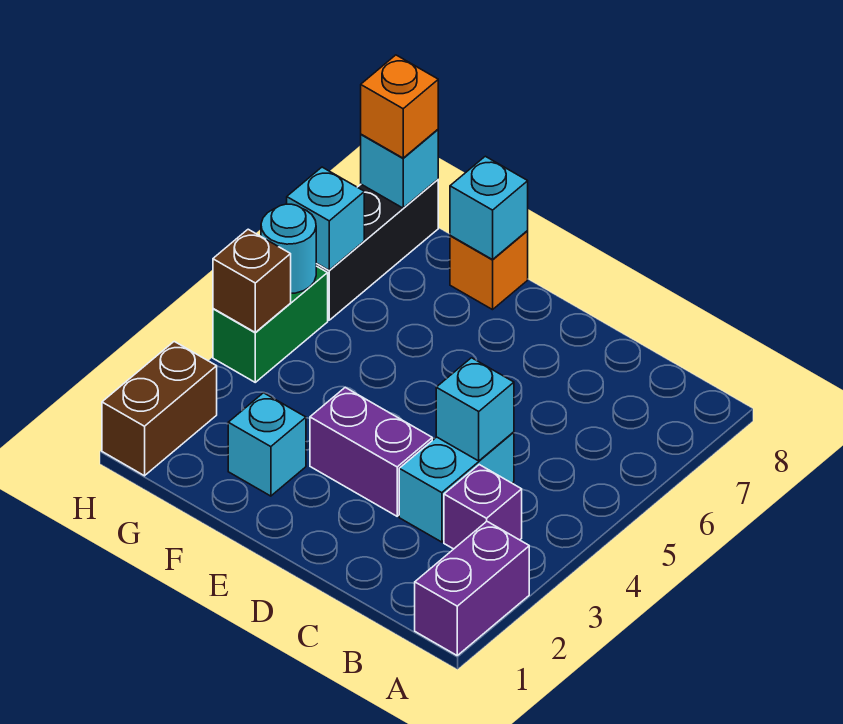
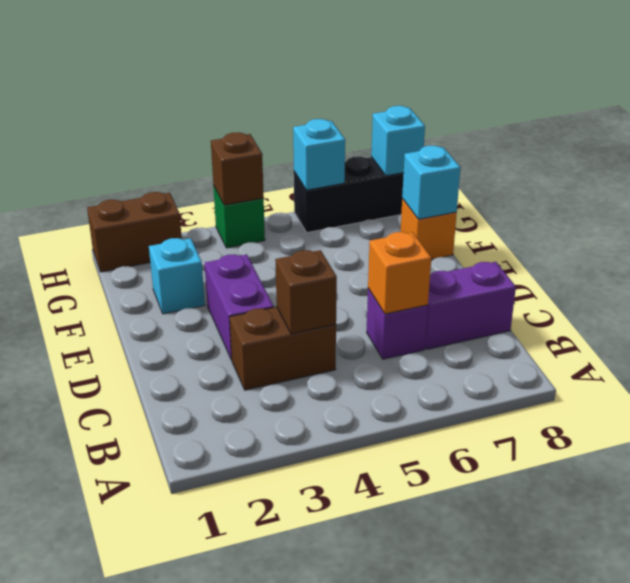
purple 1x2 brick [415,522,529,655] -> purple 1x2 brick moved to [425,262,516,349]
purple 1x1 brick [444,465,522,549] -> purple 1x1 brick moved to [367,289,428,359]
cyan 1x2 brick [399,432,514,542] -> brown 1x2 brick [230,307,336,390]
cyan 1x1 brick [436,358,514,461] -> brown 1x1 brick [275,250,337,334]
green 1x2 brick [213,266,328,382] -> green 1x1 brick [213,186,265,248]
cyan 1x1 round brick [261,204,316,293] -> none
orange 1x1 brick [361,55,438,158] -> orange 1x1 brick moved to [368,232,431,314]

